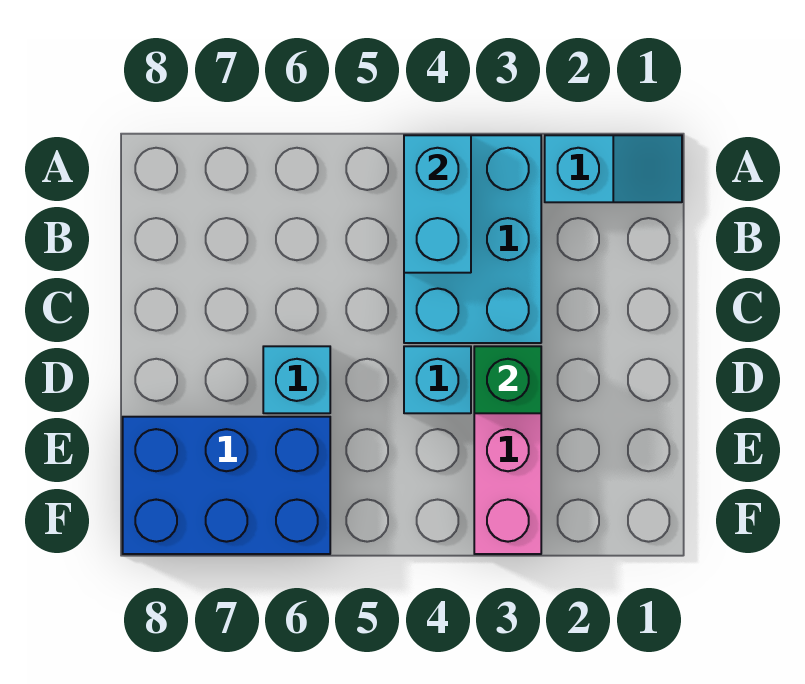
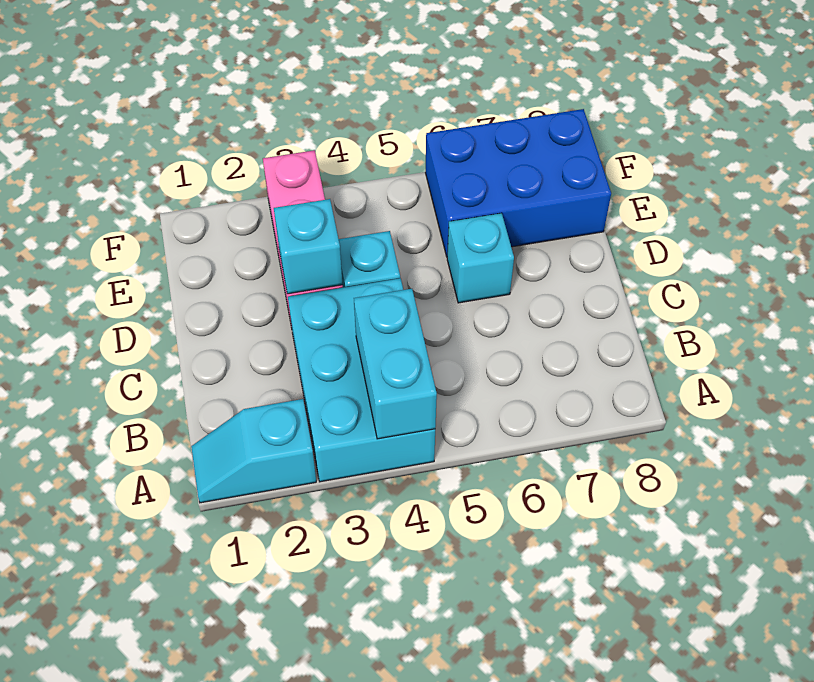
green 1x1 brick [474,346,541,413] -> cyan 1x1 brick [274,199,343,294]

